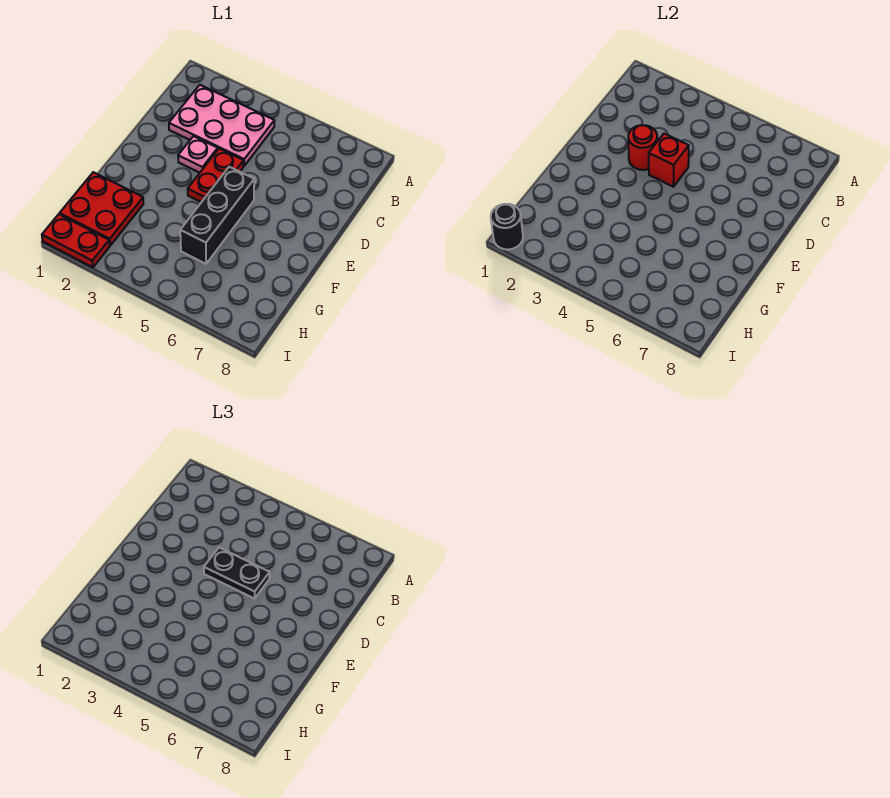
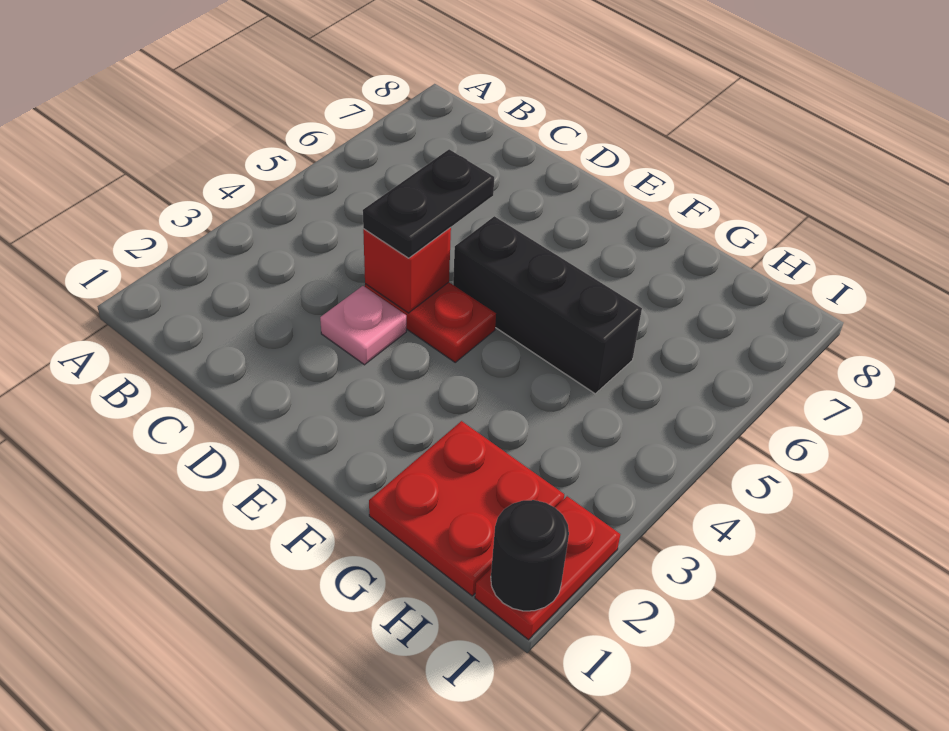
pink 2x3 plate [169,85,274,166] -> none
red 1x1 round brick [628,125,657,170] -> none

